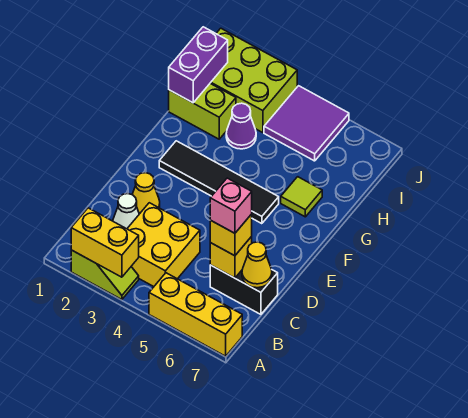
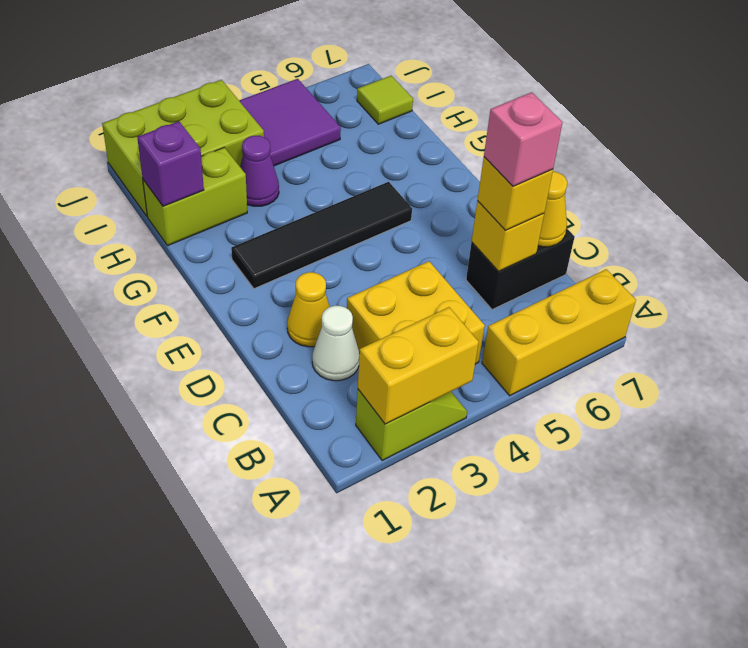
lime 1x1 tile [281,177,322,217] -> lime 1x1 tile moved to [357,76,413,124]
purple 1x2 brick [169,27,228,103] -> purple 1x1 brick [137,121,204,206]

